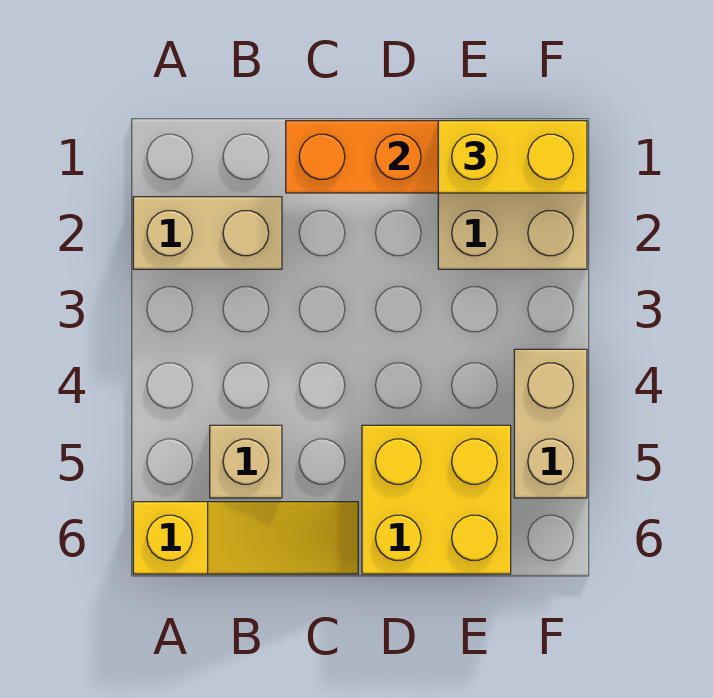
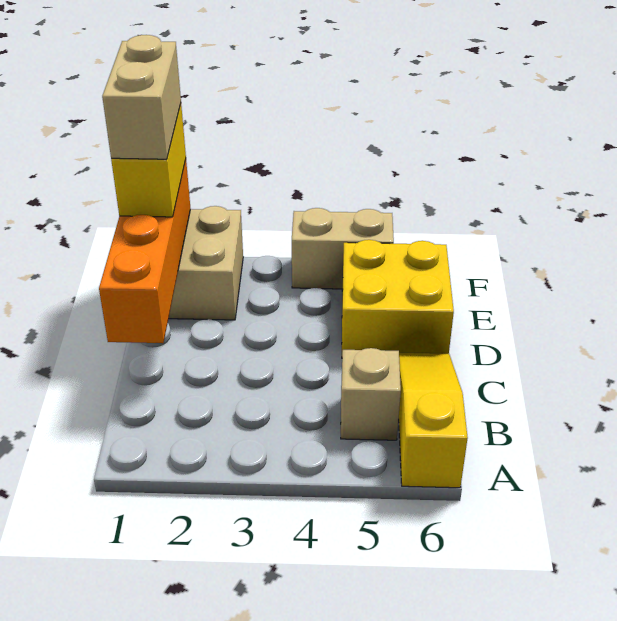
tan 1x2 brick [133,197,282,269] -> tan 1x2 brick moved to [102,35,181,159]

